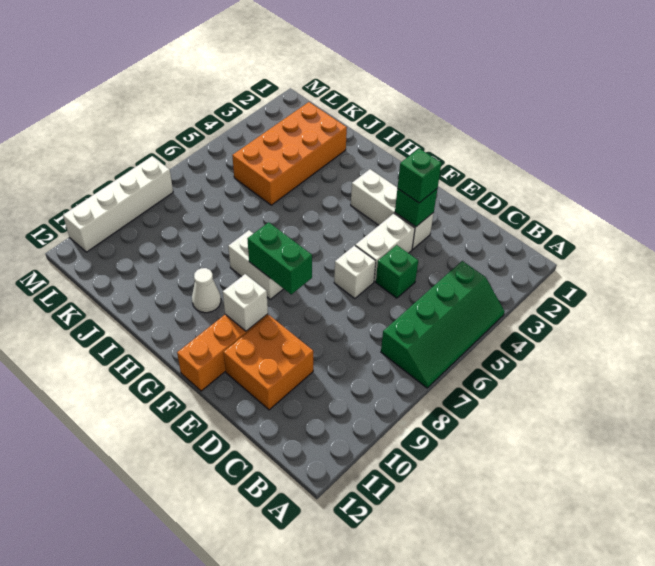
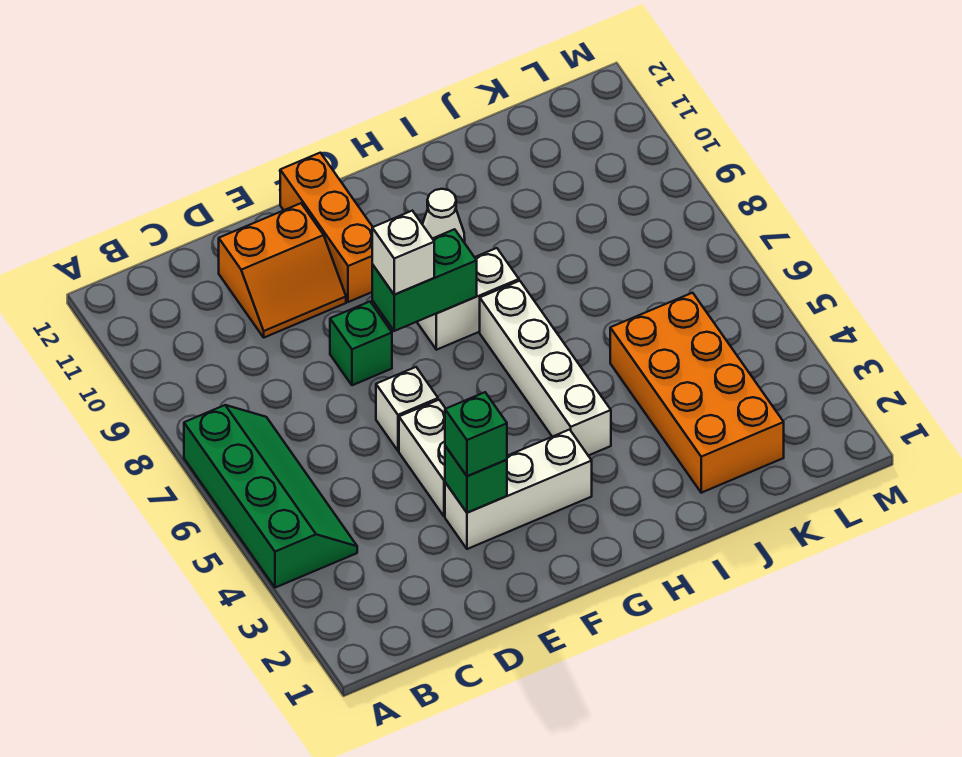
green 2x4 slope [381,261,504,388] -> green 2x4 slope turned to [184,405,357,588]
green 1x1 brick [376,245,418,298] -> green 1x1 brick moved to [330,302,392,385]
orange 2x2 brick [224,315,313,410] -> orange 2x2 slope [219,203,346,338]
white 1x1 brick [223,274,268,331] -> white 1x1 brick moved to [372,211,434,294]
white 1x4 brick [63,156,173,252] -> white 1x4 brick moved to [480,281,611,456]

